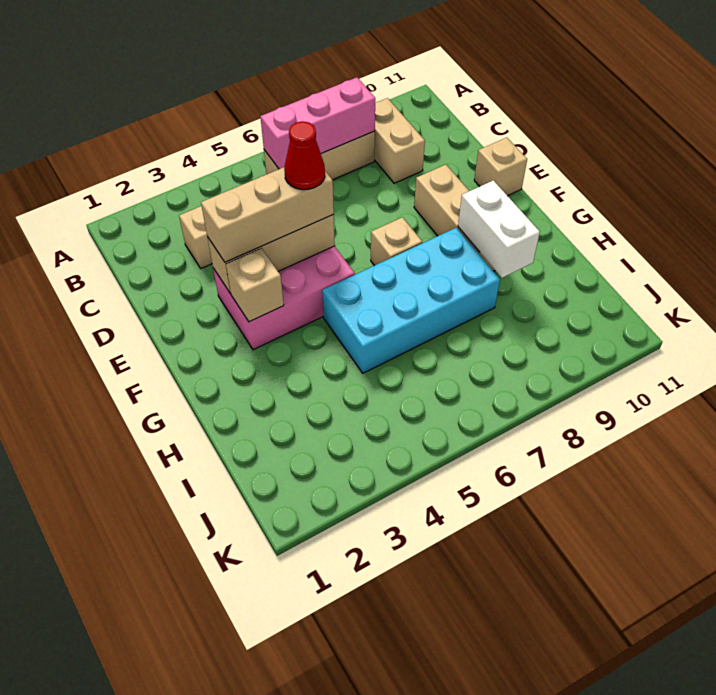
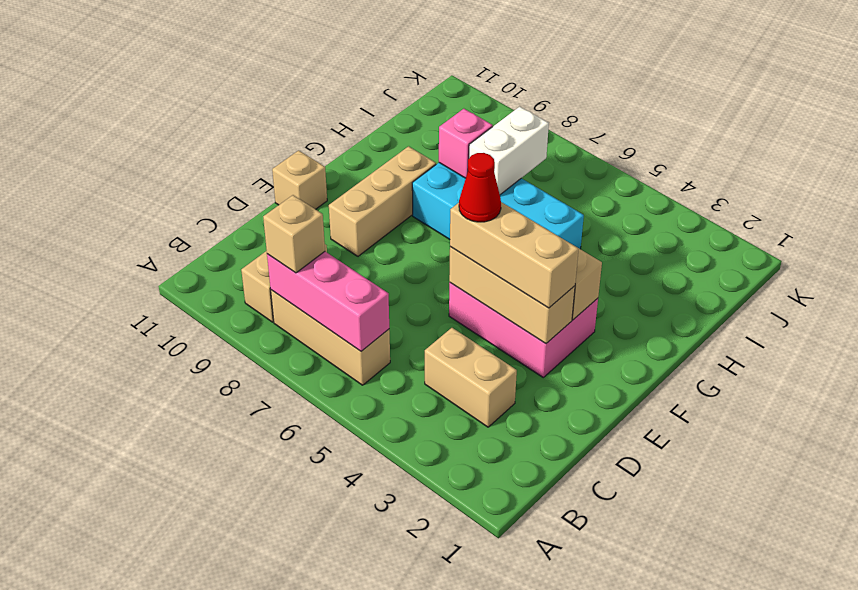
tan 1x1 brick [371,217,422,266] -> tan 1x1 brick moved to [263,195,325,273]
white 1x2 brick [458,180,540,278] -> white 1x2 brick moved to [469,107,549,195]
none -> pink 1x1 brick [439,109,493,178]

